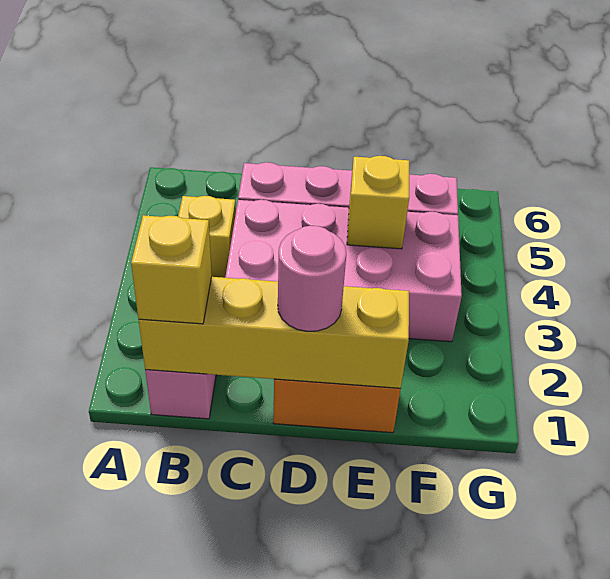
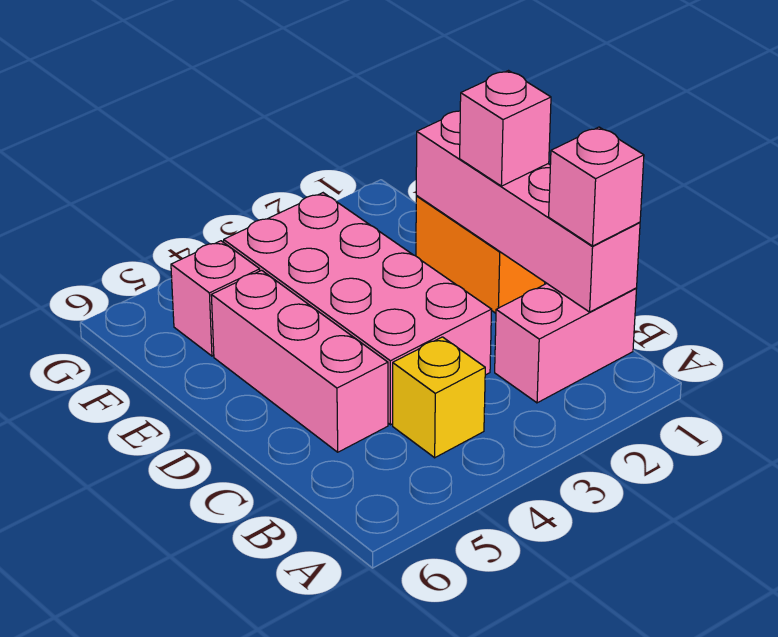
yellow 1x4 brick [139,277,409,388] -> pink 1x4 brick [416,111,640,312]
yellow 1x1 brick [131,215,212,324] -> pink 1x1 brick [549,127,644,246]
pink 1x1 round brick [278,226,346,332] -> pink 1x1 brick [460,71,551,186]
yellow 1x1 brick [347,156,409,249] -> none

